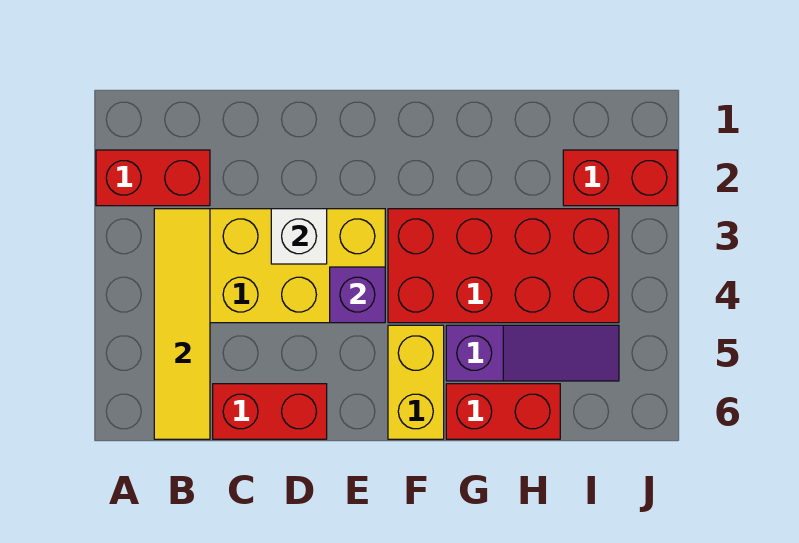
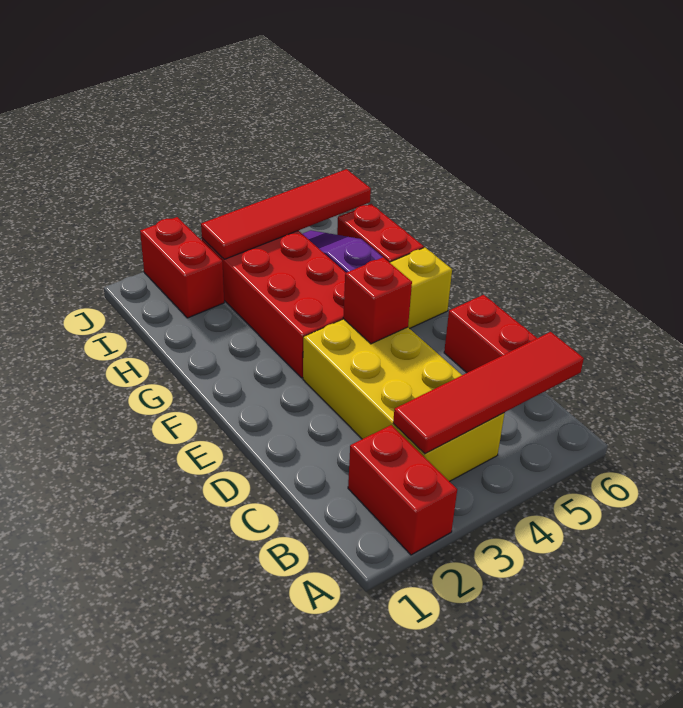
yellow 1x4 tile [154,209,210,439] -> red 1x4 tile [393,332,584,454]
white 1x1 brick [271,209,327,264] -> none
purple 1x1 brick [330,267,385,323] -> red 1x1 brick [343,257,412,344]
none -> red 1x4 tile [201,169,371,259]

